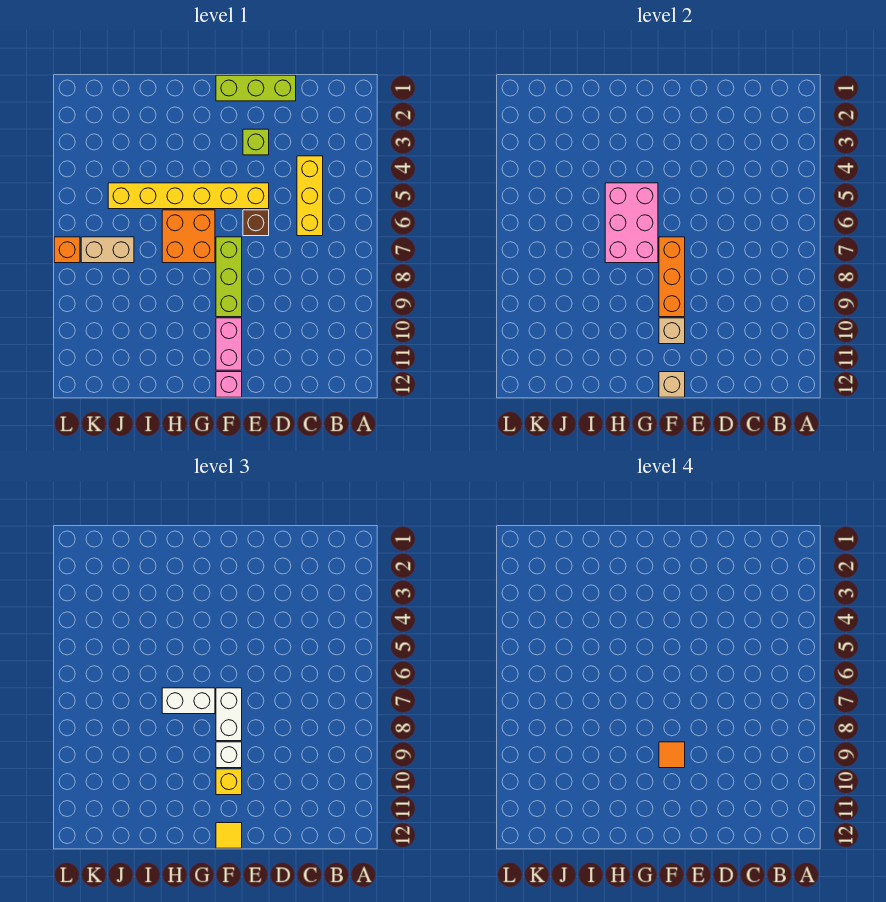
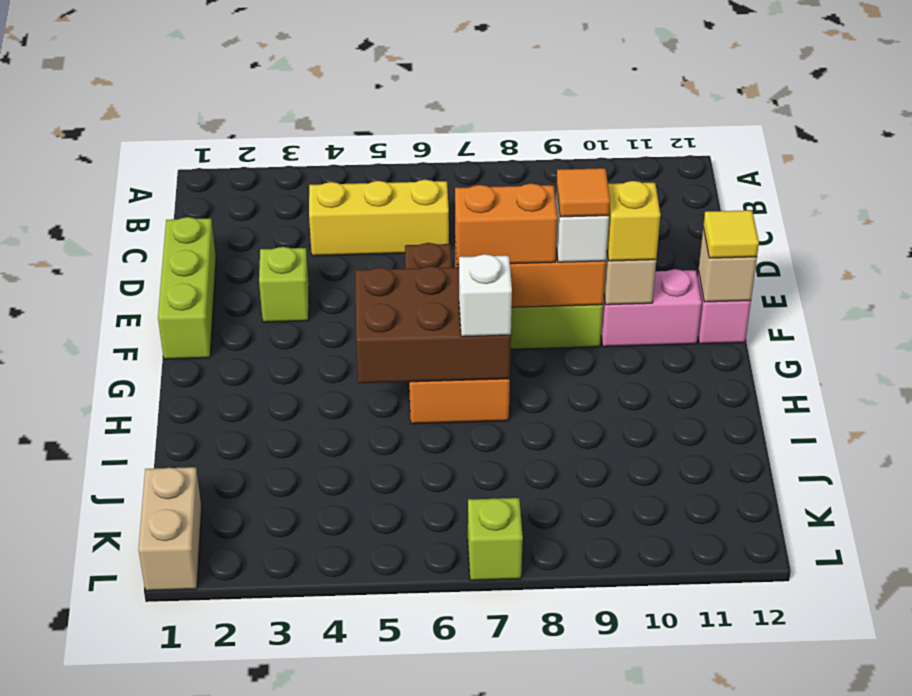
yellow 1x6 brick [108,183,269,209] -> none
white 1x2 brick [216,688,242,741] -> orange 1x2 brick [455,184,558,265]
pink 2x3 brick [605,183,658,263] -> brown 2x3 brick [355,266,511,383]
white 1x2 brick [162,688,215,714] -> white 1x1 brick [459,254,512,337]
tan 1x2 brick [81,237,134,263] -> tan 1x2 brick moved to [138,467,202,591]
orange 1x1 brick [54,237,80,263] -> lime 1x1 brick [468,498,523,580]

